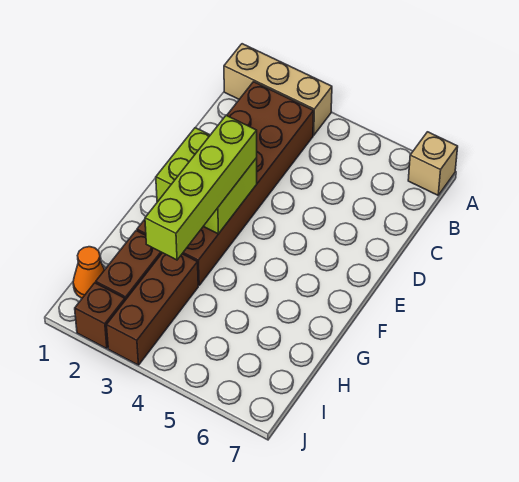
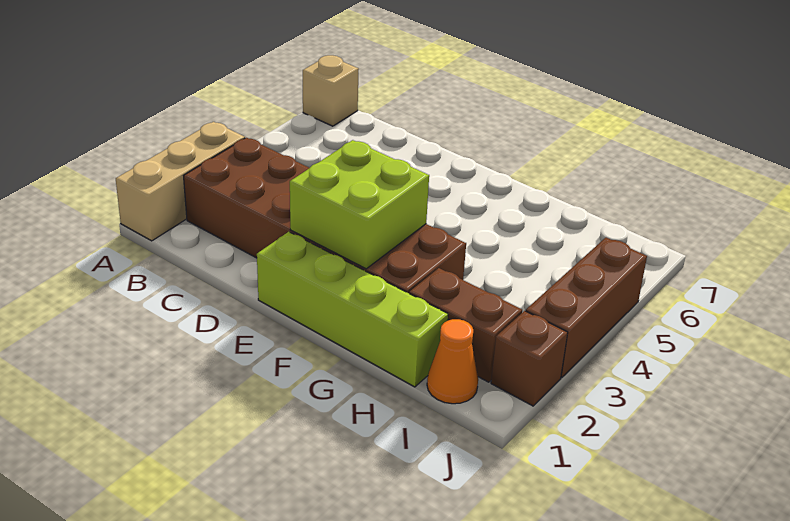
lime 1x4 brick [145,115,257,260] -> lime 1x4 brick moved to [257,232,448,387]
brown 1x3 brick [107,253,198,365] -> brown 1x3 brick turned to [526,238,647,378]

